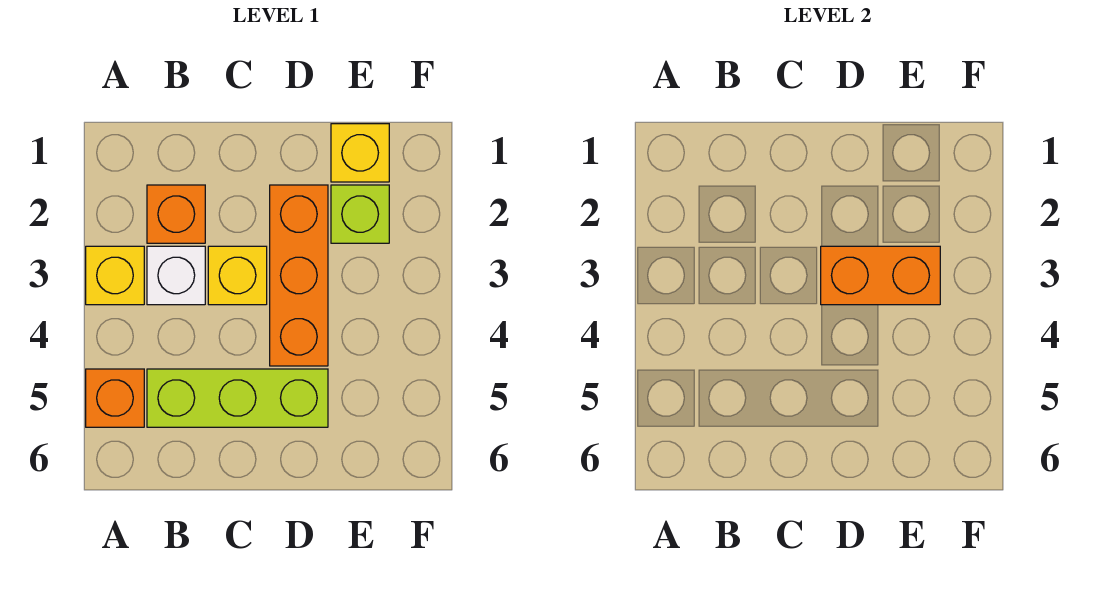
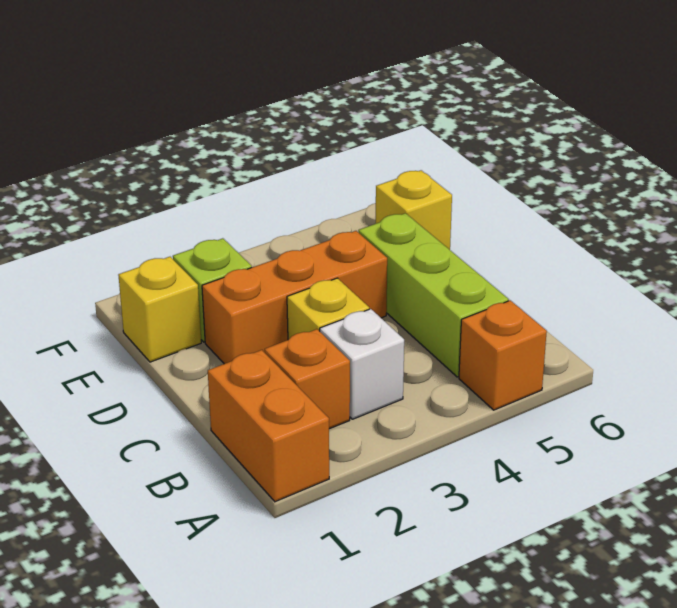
yellow 1x1 brick [86,246,144,305] -> yellow 1x1 brick moved to [376,170,452,250]
orange 1x2 brick [821,246,940,305] -> orange 1x2 brick moved to [208,350,329,502]

